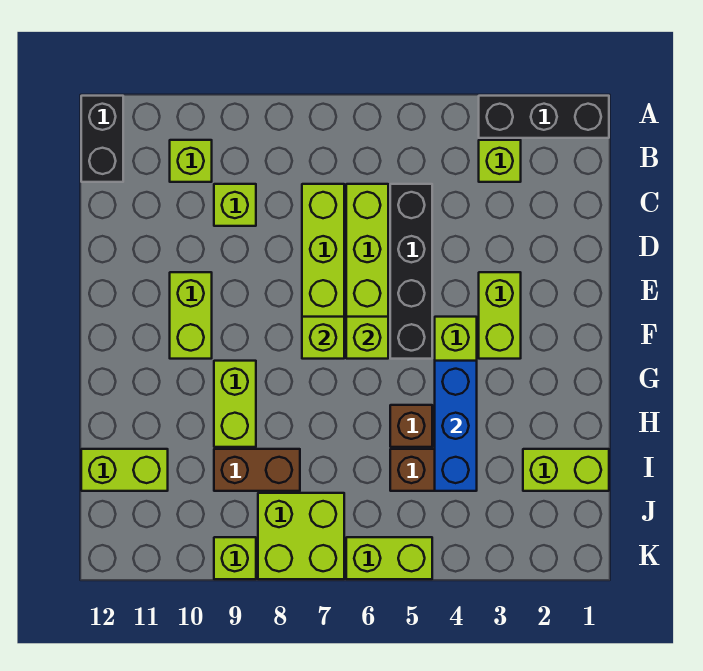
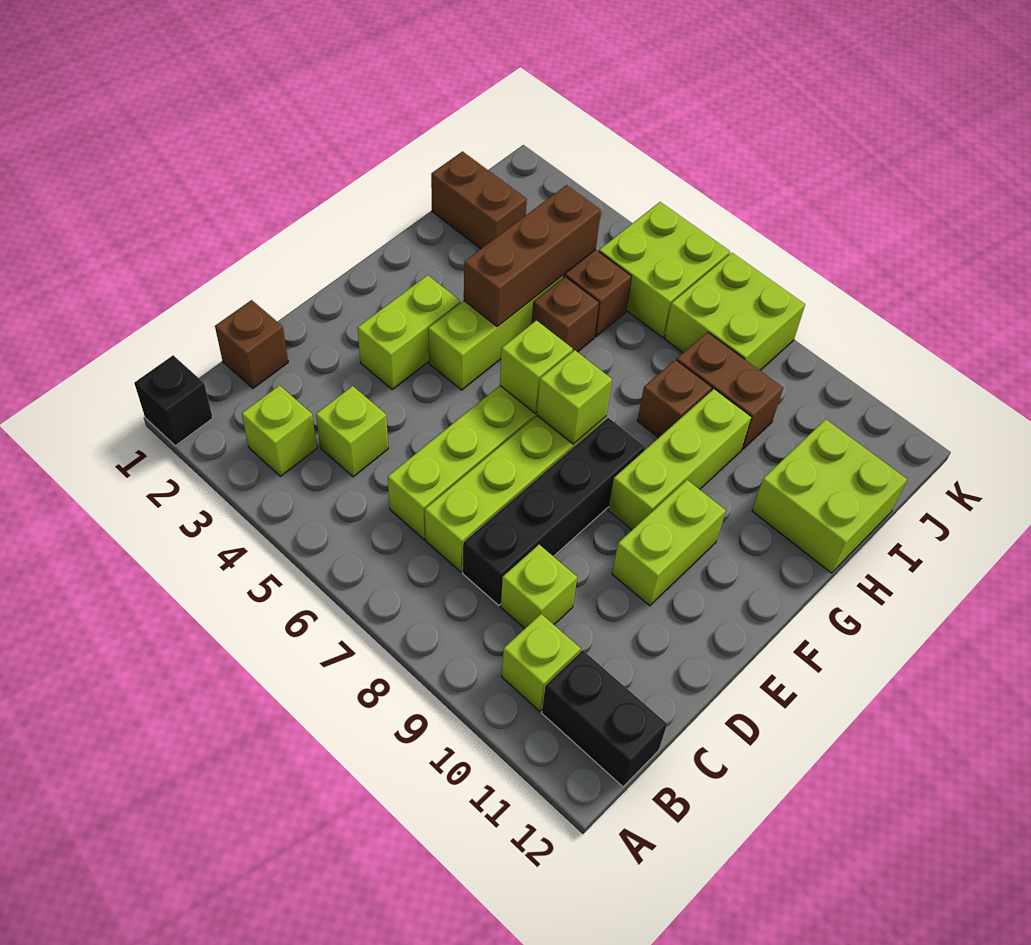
black 1x3 brick [479,96,609,138] -> black 1x1 brick [134,355,213,446]
black 1x2 brick [81,96,123,182] -> black 1x2 brick turned to [542,650,667,787]
none -> brown 1x1 brick [215,300,288,388]
black 1x4 brick [390,184,432,359] -> black 1x4 brick moved to [463,418,645,605]
blue 1x3 brick [435,361,477,491] -> brown 1x3 brick [464,185,601,327]
lime 1x2 brick [214,361,256,447] -> lime 1x3 brick [608,389,751,530]
none -> brown 1x1 brick [637,360,712,438]
lime 1x2 brick [523,449,609,491] -> brown 1x2 brick [431,152,527,249]
lime 1x2 brick [81,449,168,491] -> lime 2x2 brick [752,419,907,573]
lime 1x2 brick [346,537,432,579] -> lime 2x2 brick [599,202,730,337]
lime 1x1 brick [214,537,256,579] -> lime 1x1 brick moved to [316,386,388,477]

